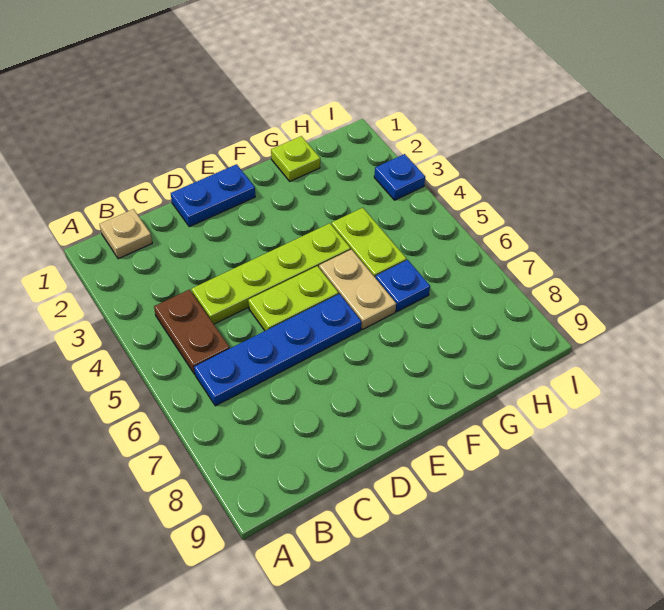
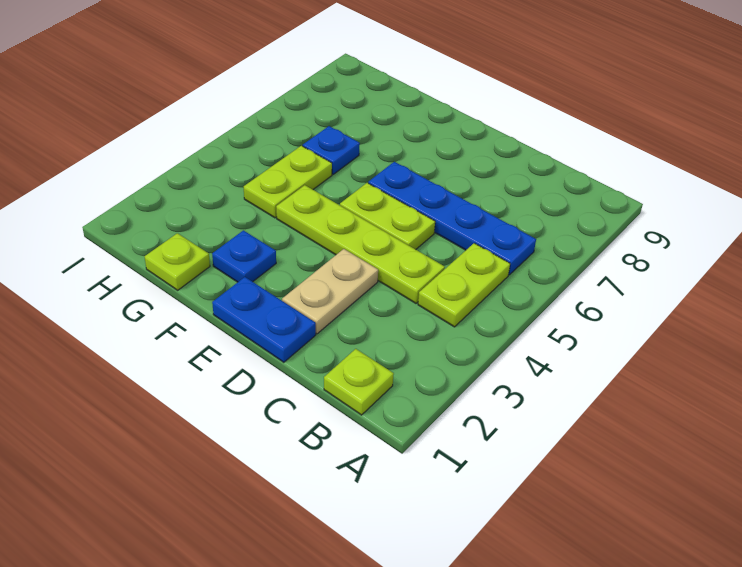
tan 1x1 plate [99,209,152,259] -> lime 1x1 plate [324,349,394,415]
brown 1x2 plate [154,290,230,374] -> lime 1x2 plate [418,243,510,327]
tan 1x2 plate [319,250,396,330] -> tan 1x2 plate moved to [282,249,378,334]
blue 1x1 plate [374,154,425,200] -> blue 1x1 plate moved to [212,230,276,282]

